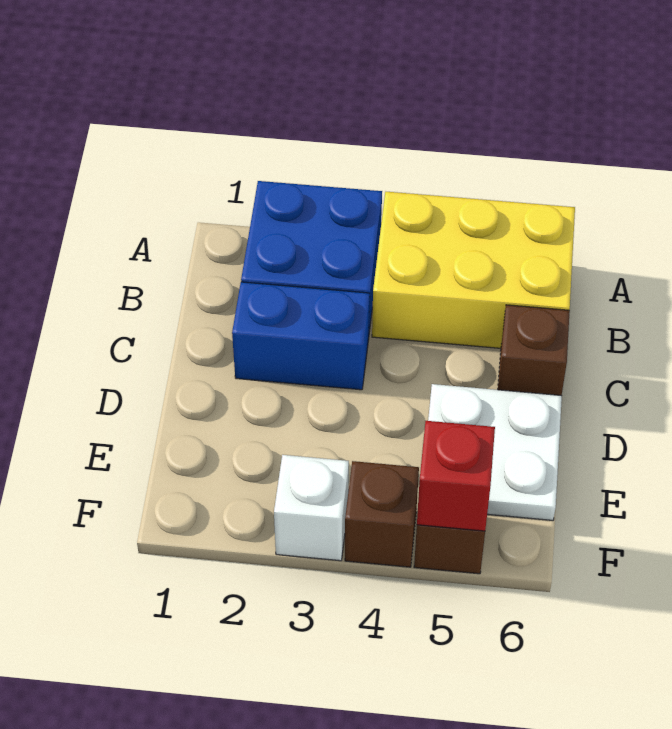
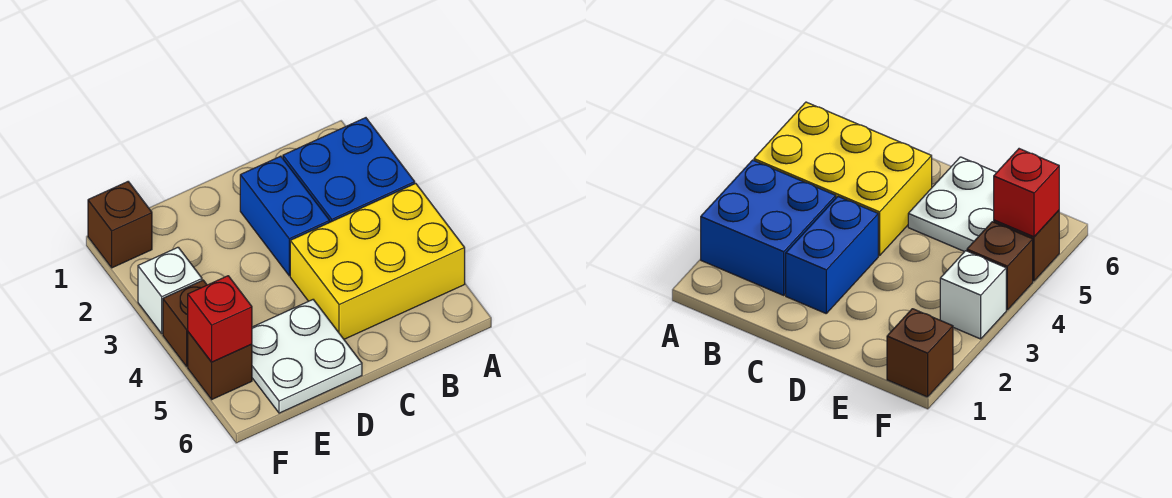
yellow 2x3 brick [372,192,575,348] -> yellow 2x3 brick turned to [290,183,465,339]
brown 1x1 brick [498,305,570,396] -> brown 1x1 brick moved to [88,182,152,268]

